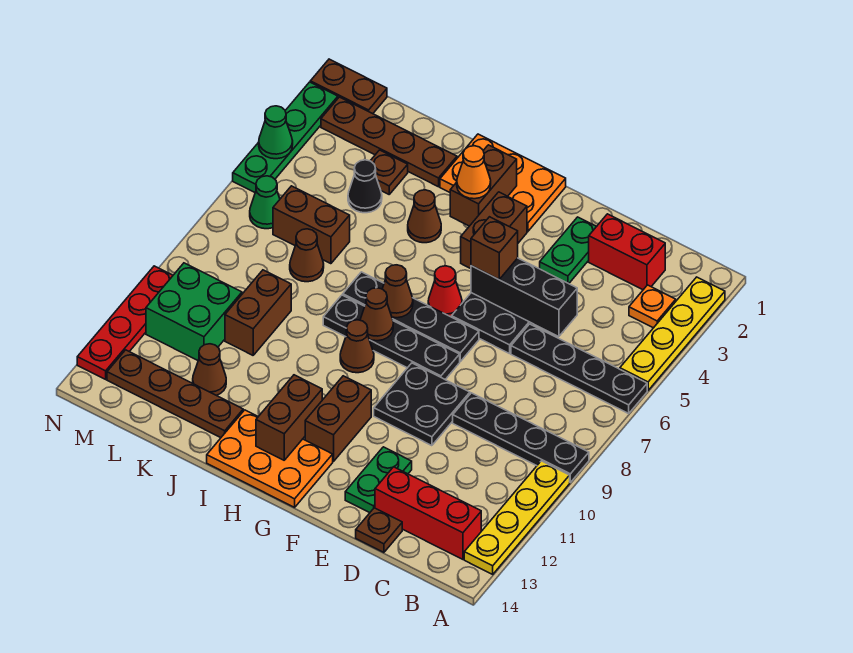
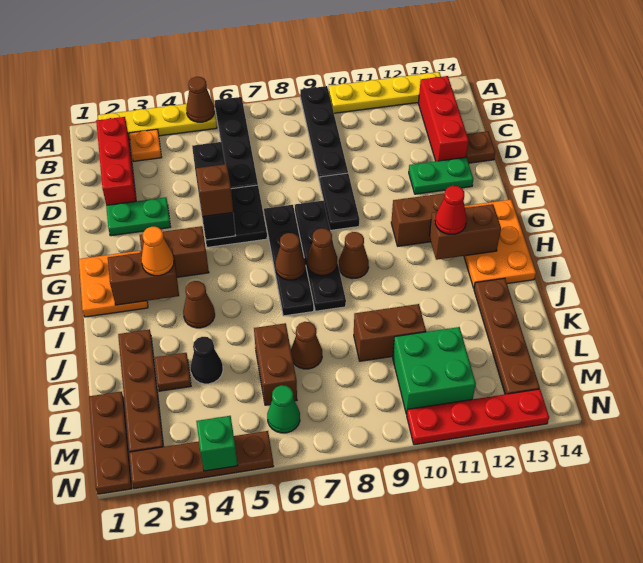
red 1x2 brick [589,214,665,290] -> red 1x3 brick [96,117,136,205]
black 2x2 plate [374,363,470,446] -> black 1x2 plate [320,173,360,230]
orange 2x3 plate [440,134,566,232] -> orange 2x2 plate [79,250,148,317]
red 1x1 cone [428,266,462,317] -> red 1x1 cone moved to [435,186,467,234]
brown 1x1 cone [193,344,226,395] -> brown 1x1 cone moved to [186,77,215,122]
brown 1x2 plate [310,59,387,114] -> brown 1x3 plate [89,392,132,494]
green 1x4 plate [233,82,338,192] -> brown 1x4 plate [129,431,273,489]
green 1x1 cone [259,106,293,159] -> green 1x1 brick [196,416,238,471]

